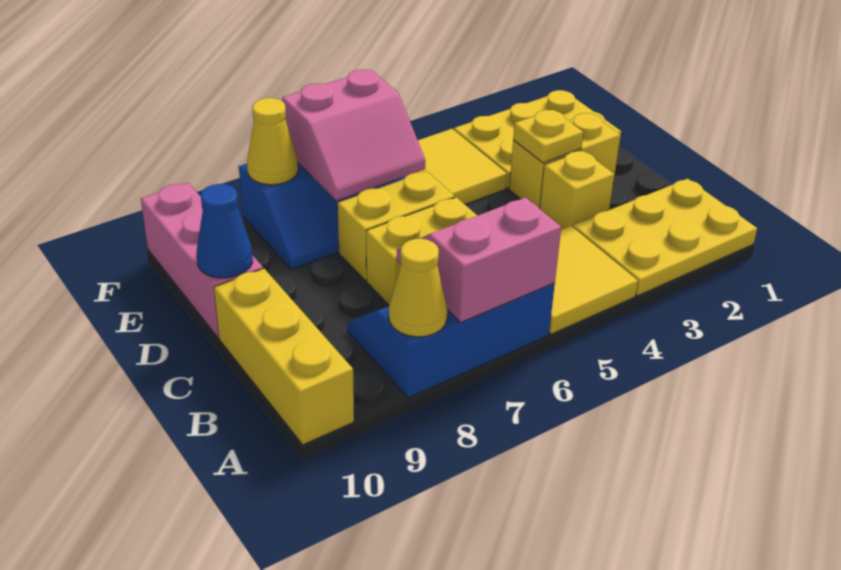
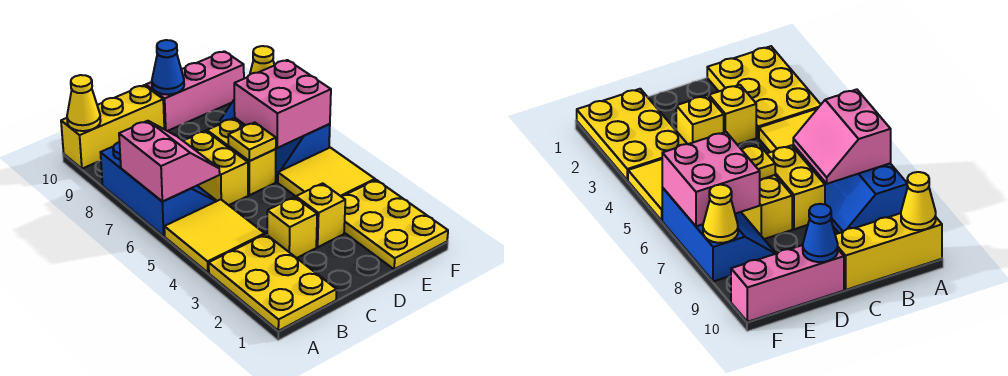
yellow 1x1 cone [389,239,447,337] -> yellow 1x1 cone moved to [67,75,101,131]
yellow 1x2 brick [509,113,620,209] -> yellow 1x1 brick [296,183,345,247]
yellow 1x1 plate [513,110,583,163] -> yellow 1x1 plate moved to [228,123,276,161]
pink 2x2 slope [282,70,425,201] -> pink 2x2 brick [234,60,331,148]

